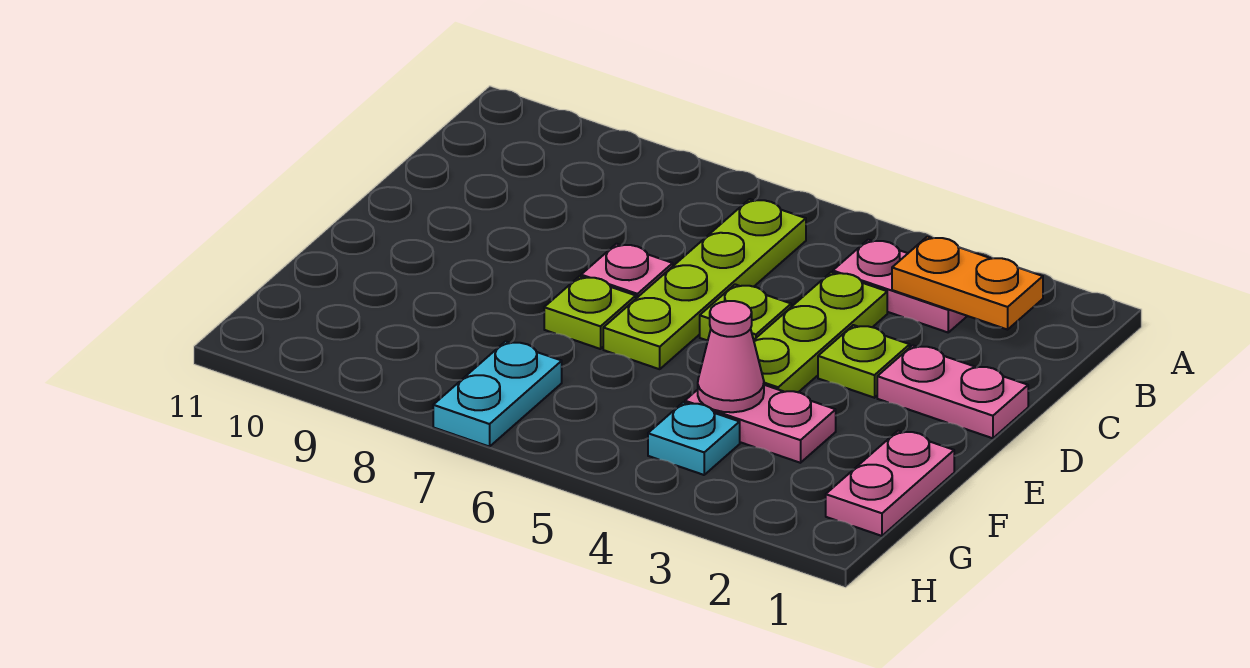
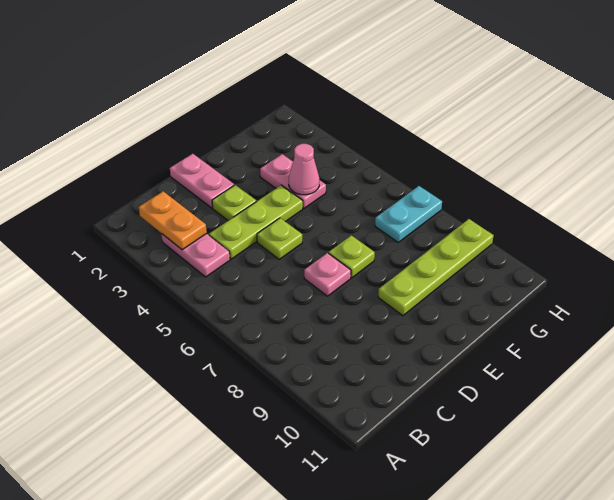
lime 1x4 plate [603,199,806,369] -> lime 1x4 plate moved to [378,219,494,316]
pink 1x2 plate [826,431,954,536] -> none
cyan 1x1 plate [648,402,740,475] -> none

